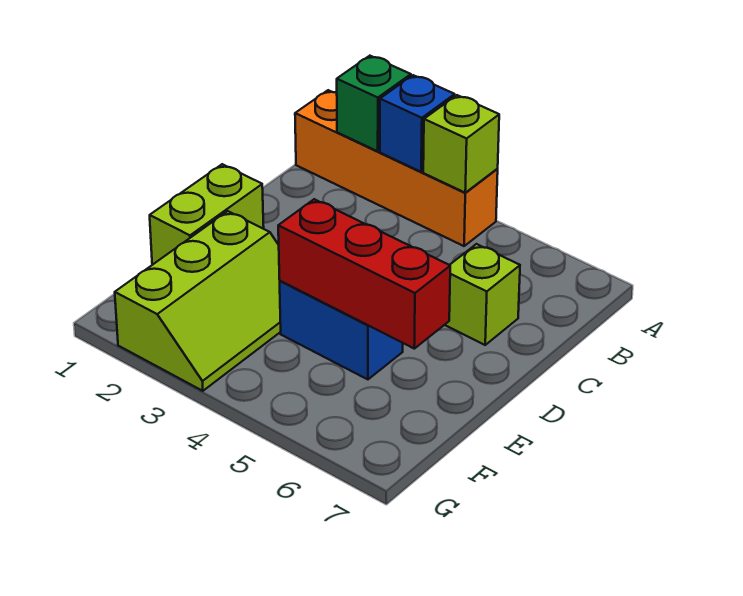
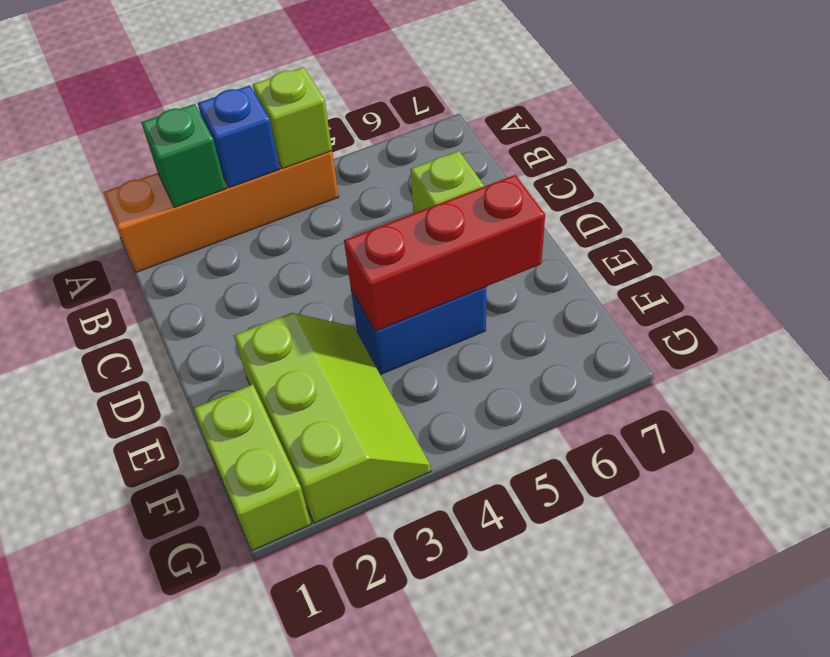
lime 1x2 brick [150,164,264,265] -> lime 1x2 brick moved to [194,384,311,551]

